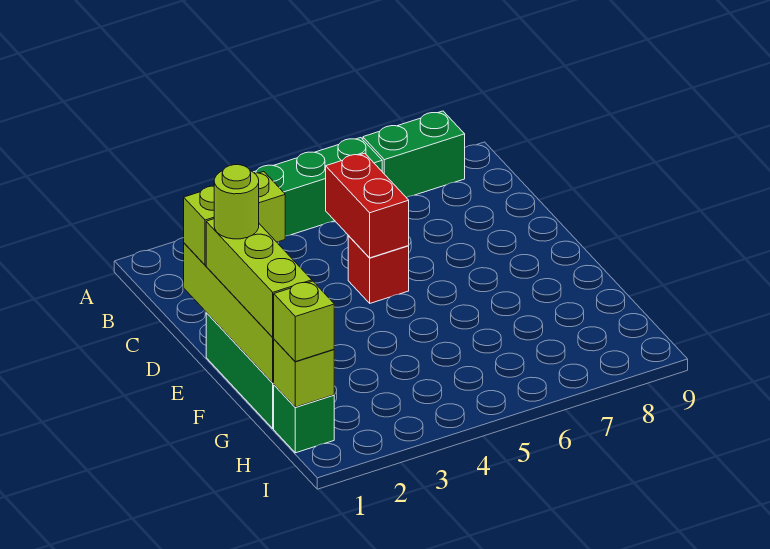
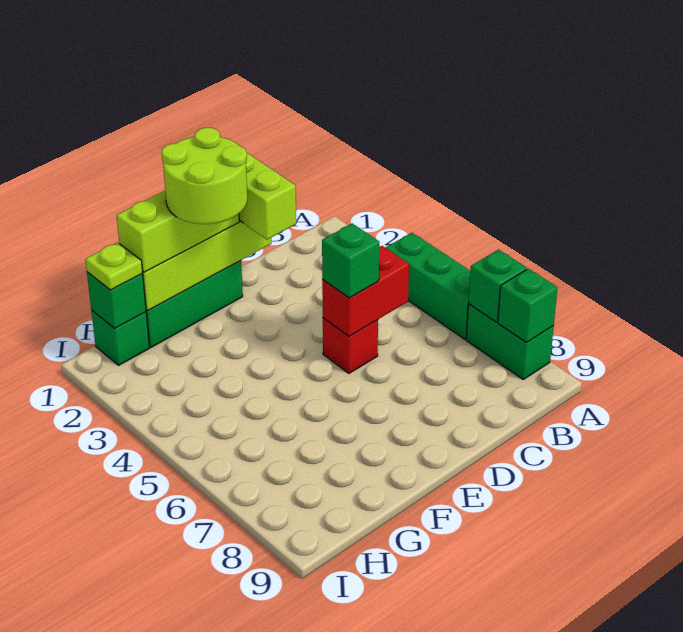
none -> green 1x1 brick [469,250,527,322]
none -> green 1x1 brick [498,269,557,343]
none -> green 1x1 brick [322,223,379,298]
lime 1x1 round brick [214,165,259,239] -> lime 2x2 round brick [162,128,247,224]
lime 1x1 brick [274,340,334,407] -> green 1x1 brick [87,272,146,328]
lime 1x1 brick [274,281,334,362] -> lime 1x1 plate [85,242,143,290]

